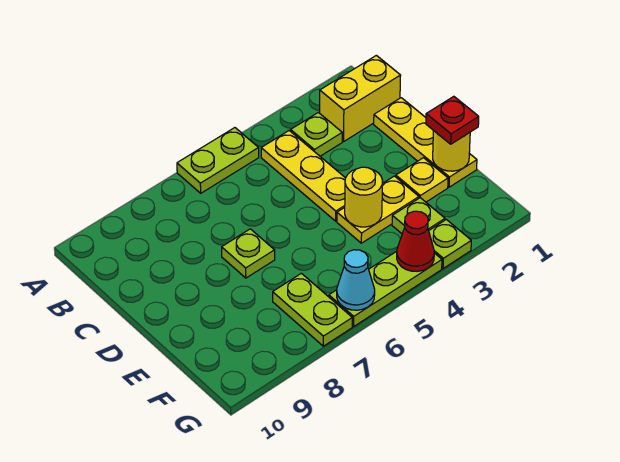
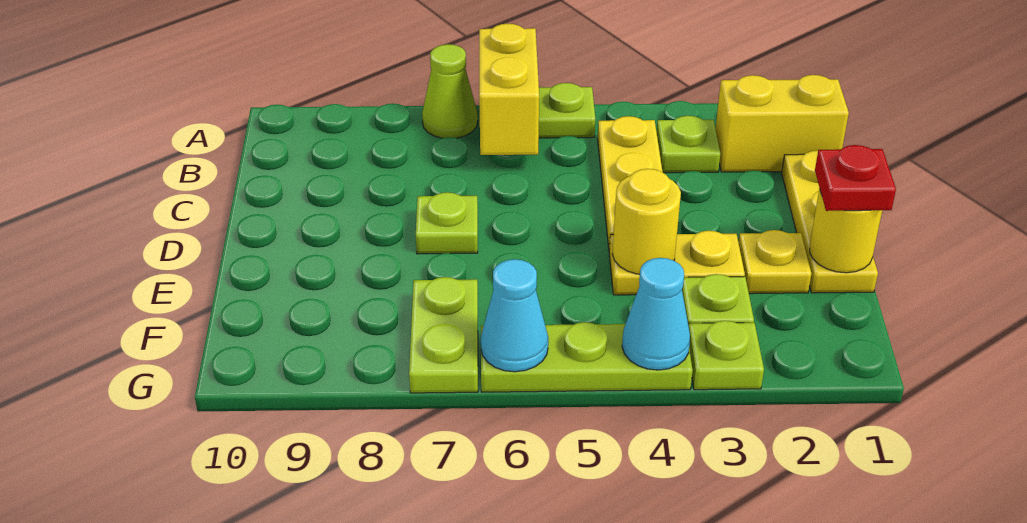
none -> yellow 1x2 brick [479,24,539,155]
none -> lime 1x1 cone [422,44,478,138]
red 1x1 cone [397,211,434,271] -> cyan 1x1 cone [622,258,690,370]

